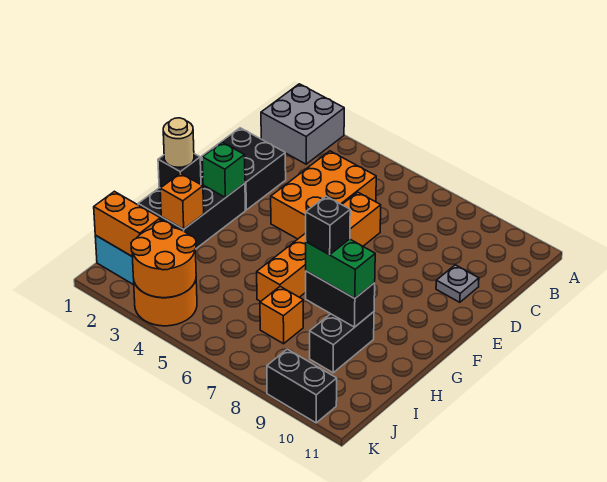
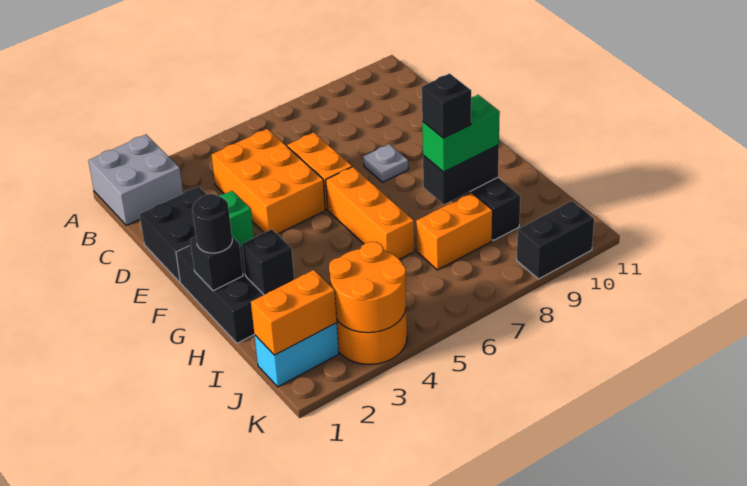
grey 1x1 plate [436,265,479,302] -> grey 1x1 plate moved to [363,144,408,182]
tan 1x1 round brick [163,118,194,167] -> black 1x1 round brick [192,194,232,253]
orange 1x1 brick [160,173,204,229] -> black 1x1 brick [242,229,294,295]
orange 1x1 brick [260,287,303,344] -> orange 1x2 brick [416,193,493,270]

